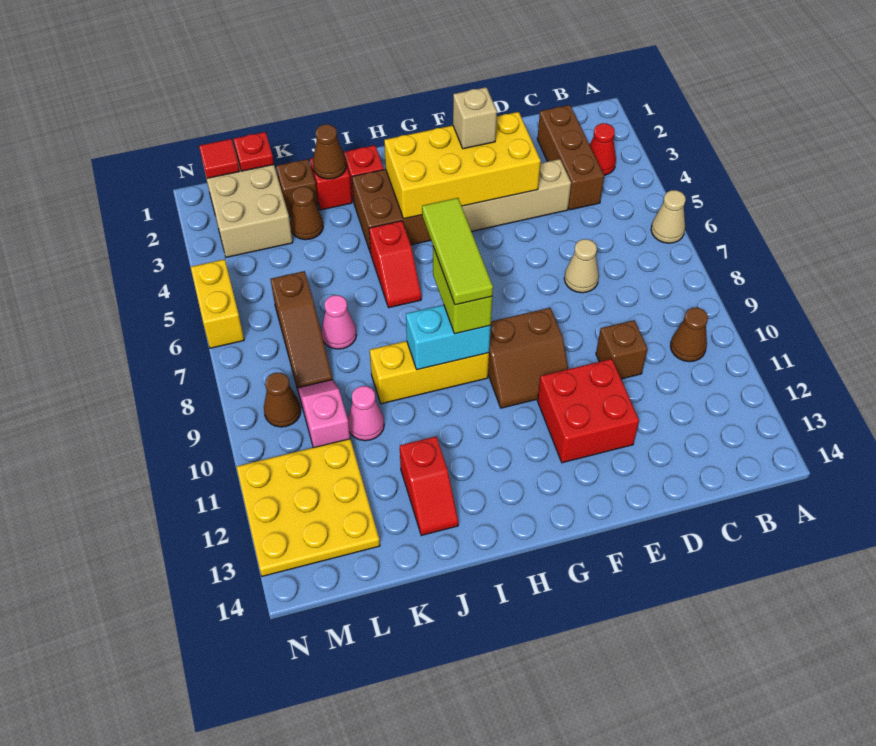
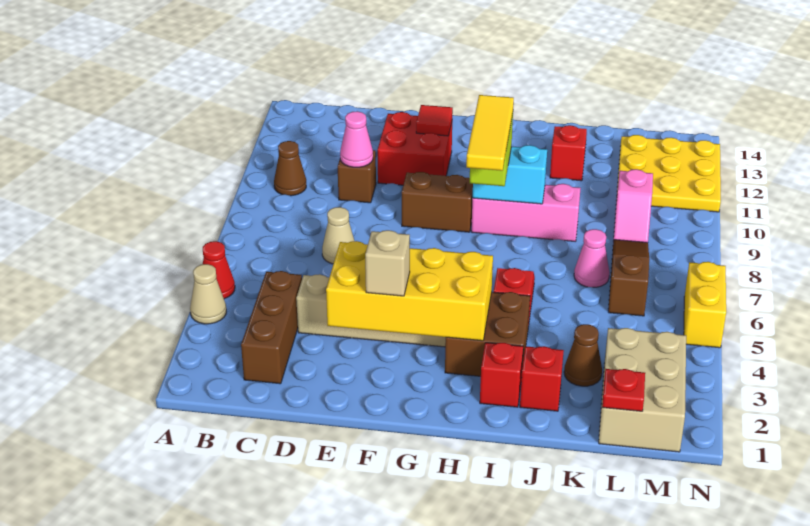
tan 1x1 cone [651,190,686,243] -> tan 1x1 cone moved to [190,264,226,324]
red 1x1 cone [590,123,616,175] -> red 1x1 cone moved to [203,241,235,299]
lime 1x3 tile [422,198,493,305] -> yellow 1x3 tile [466,95,514,171]
yellow 1x3 brick [370,341,489,404] -> pink 1x3 brick [471,184,581,241]
brown 1x1 cone [313,124,346,179] -> none
brown 1x1 brick [276,159,319,217] -> none
pink 1x1 cone [348,386,384,441] -> pink 1x1 cone moved to [340,111,373,167]
red 1x1 tile [199,139,240,178] -> red 1x1 tile moved to [416,105,453,136]
brown 1x1 cone [264,373,301,427] -> none

